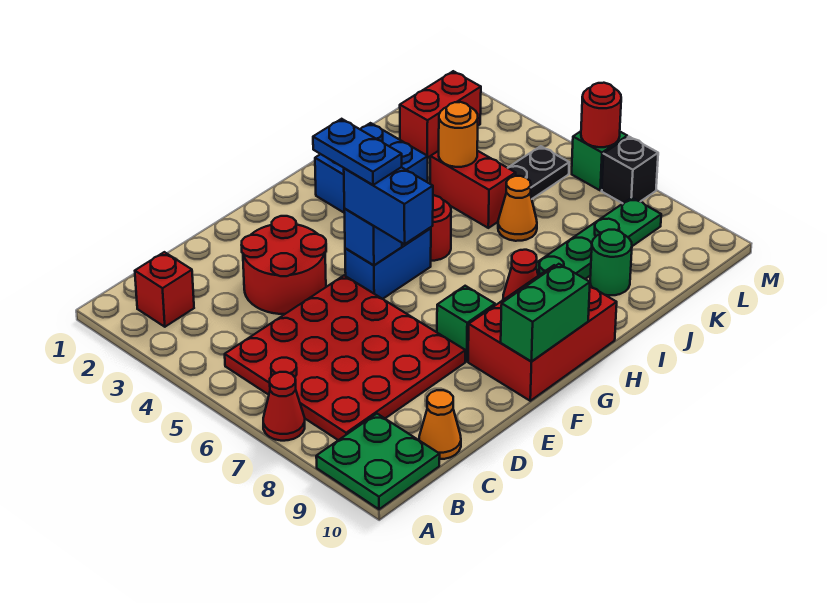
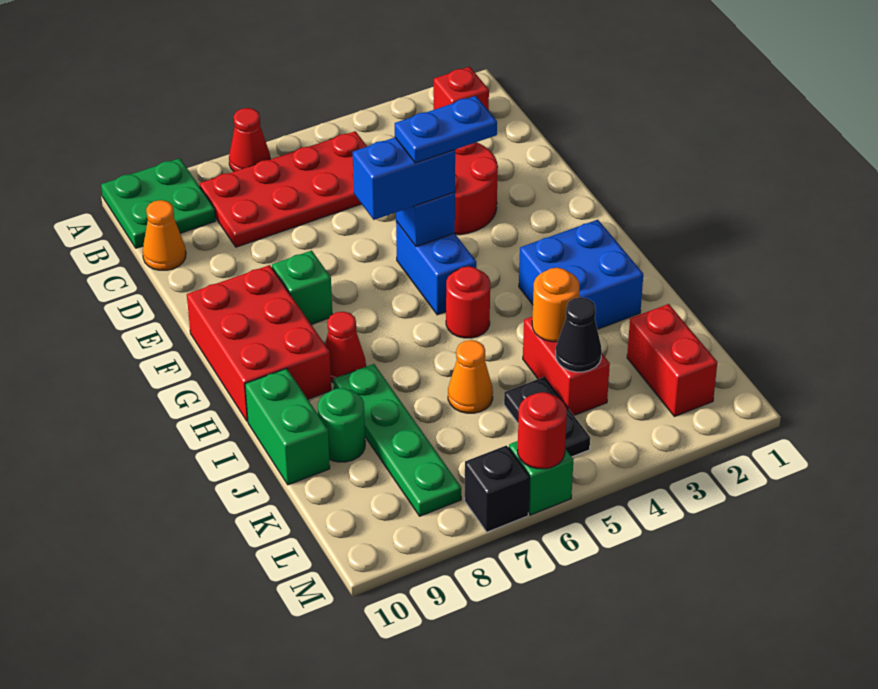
red 4x4 plate [225,276,465,440] -> red 2x4 plate [200,131,367,247]
green 1x2 brick [501,264,590,362] -> green 1x2 brick moved to [245,369,330,485]
red 1x2 brick [430,151,516,228] -> red 1x2 brick turned to [523,316,610,415]
none -> black 1x1 cone [556,297,602,372]

